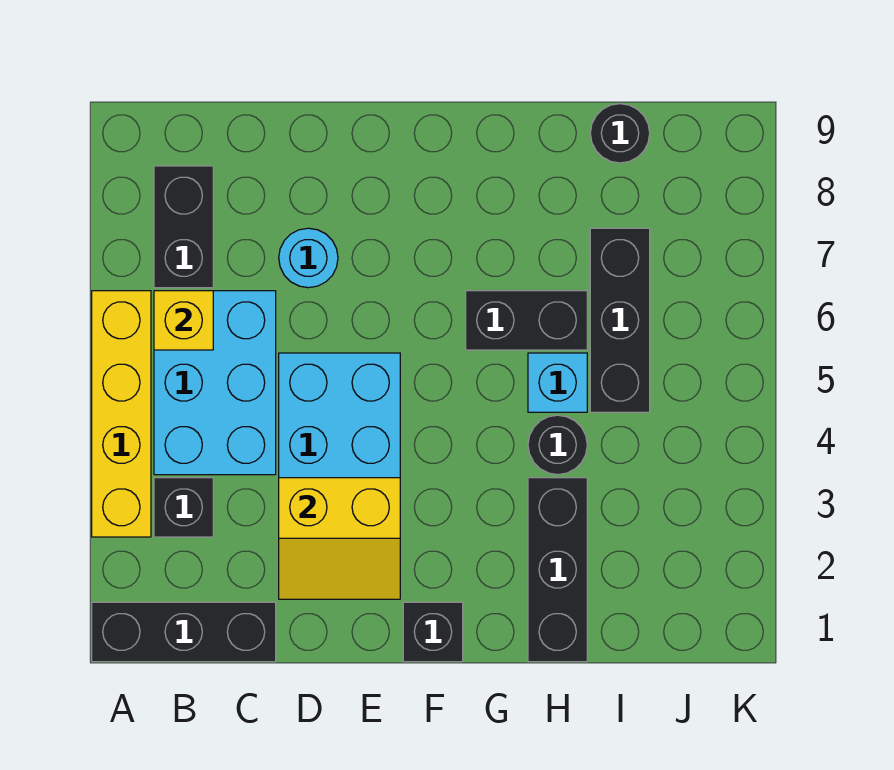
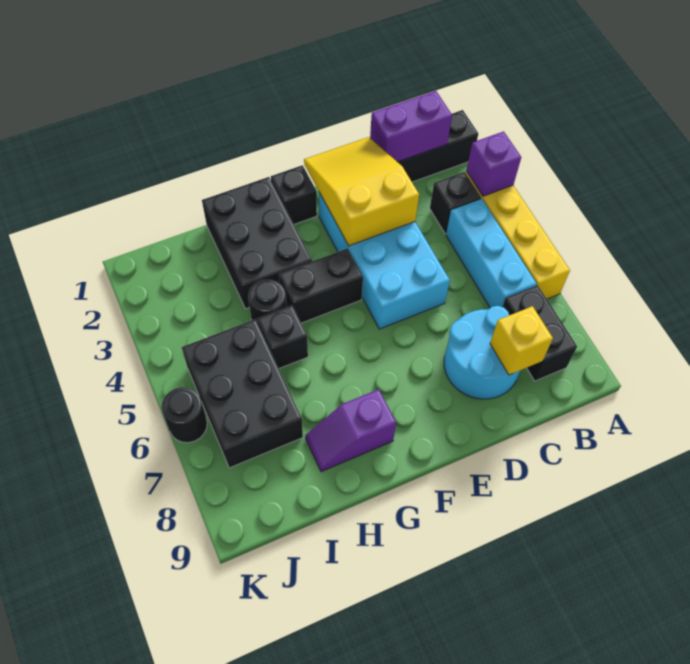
none -> purple 1x1 brick [466,131,521,196]
none -> purple 1x2 brick [370,91,452,162]
cyan 2x3 brick [154,291,276,475] -> cyan 1x3 brick [446,199,537,308]
yellow 1x1 brick [154,291,213,350] -> yellow 1x1 brick moved to [490,306,553,375]
yellow 2x2 slope [279,478,400,599] -> yellow 2x3 slope [304,137,419,246]
cyan 1x1 round brick [279,228,338,288] -> cyan 2x2 round brick [444,306,520,399]
black 1x2 brick [466,291,587,350] -> black 1x2 brick moved to [279,248,363,323]
none -> purple 1x2 slope [305,389,396,472]
black 1x3 brick [528,478,587,662] -> black 2x3 brick [202,177,312,309]
cyan 1x1 brick [528,353,587,412] -> black 1x1 brick [257,305,308,369]
black 1x3 brick [590,228,650,412] -> black 2x3 brick [182,319,303,468]
black 1x1 round brick [590,104,650,163] -> black 1x1 round brick moved to [161,387,207,443]

